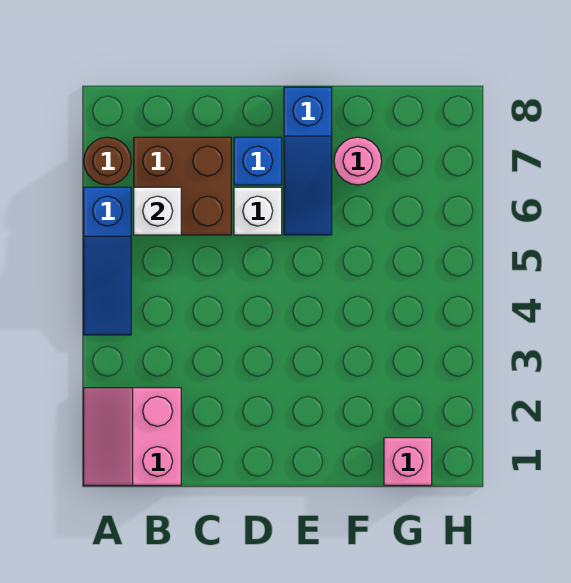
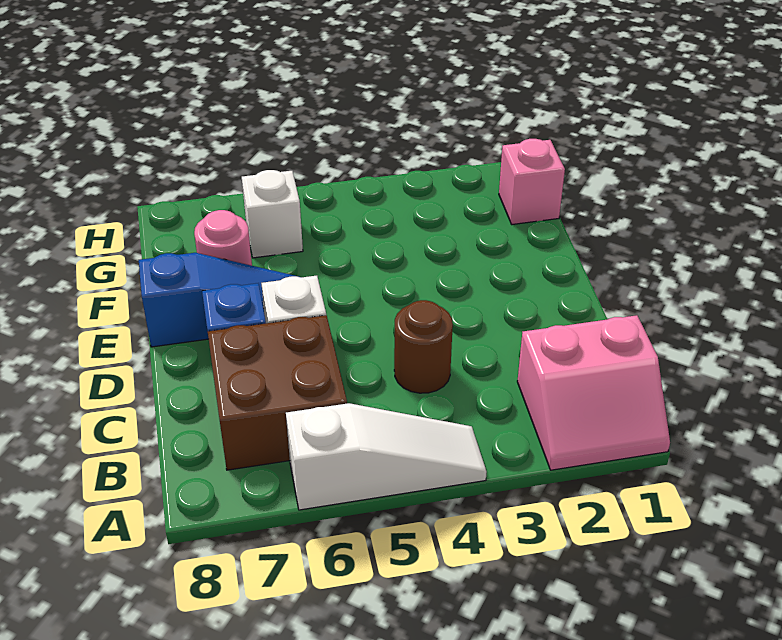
blue 1x3 slope [84,187,131,335] -> white 1x3 slope [286,403,487,510]
brown 1x1 round brick [84,137,131,185] -> brown 1x1 round brick moved to [394,300,453,393]
white 1x1 brick [134,187,181,235] -> white 1x1 brick moved to [242,170,303,258]

